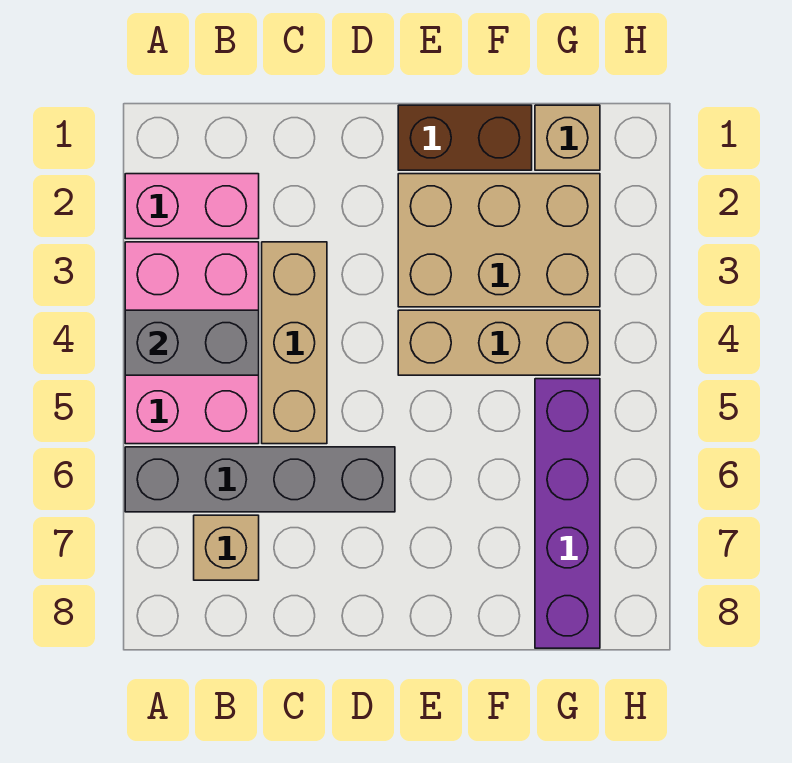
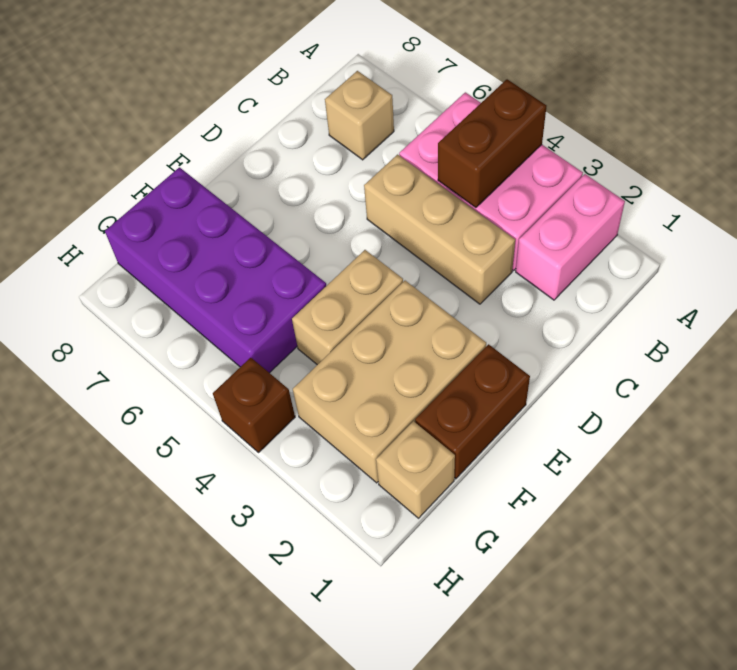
grey 1x2 brick [125,310,259,375] -> brown 1x2 brick [438,79,546,208]
grey 1x4 brick [125,447,395,512] -> none
tan 1x3 brick [398,310,600,375] -> tan 1x2 brick [292,250,403,365]
purple 1x4 brick [535,379,600,648] -> purple 2x4 brick [105,167,326,373]
none -> brown 1x1 brick [213,358,295,452]

